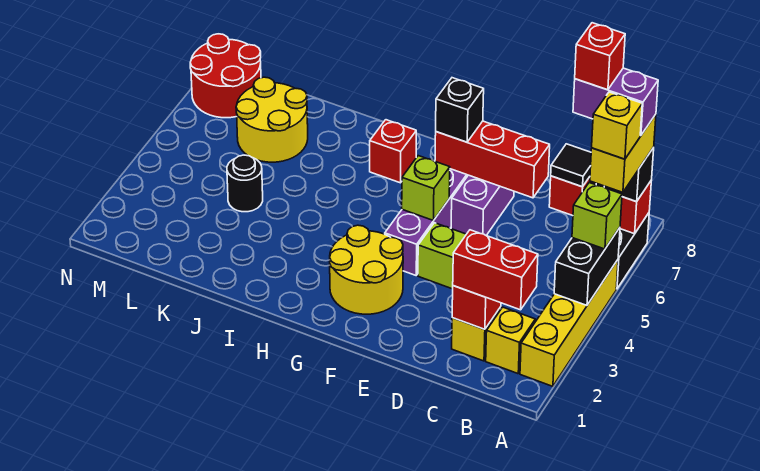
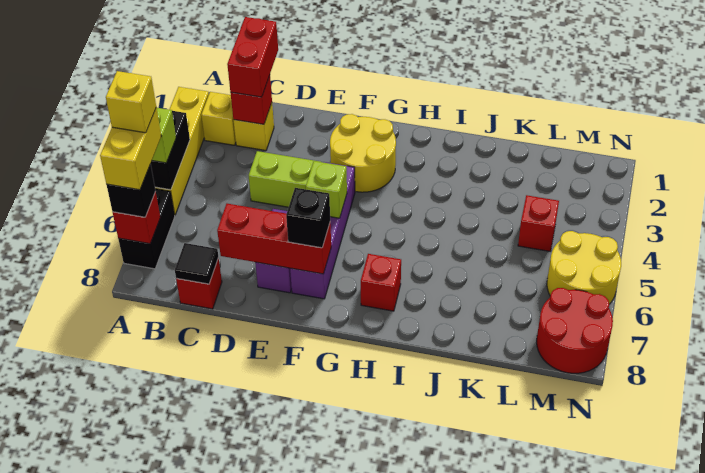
purple 1x2 brick [573,68,658,136] -> none
red 1x2 brick [453,230,538,310] -> red 1x2 brick turned to [227,17,278,97]
red 1x1 brick [575,23,625,90] -> red 1x1 brick moved to [518,195,559,251]
black 1x1 round brick [227,155,263,212] -> none
yellow 2x2 round brick [236,77,308,162] -> yellow 2x2 round brick moved to [547,231,621,304]

